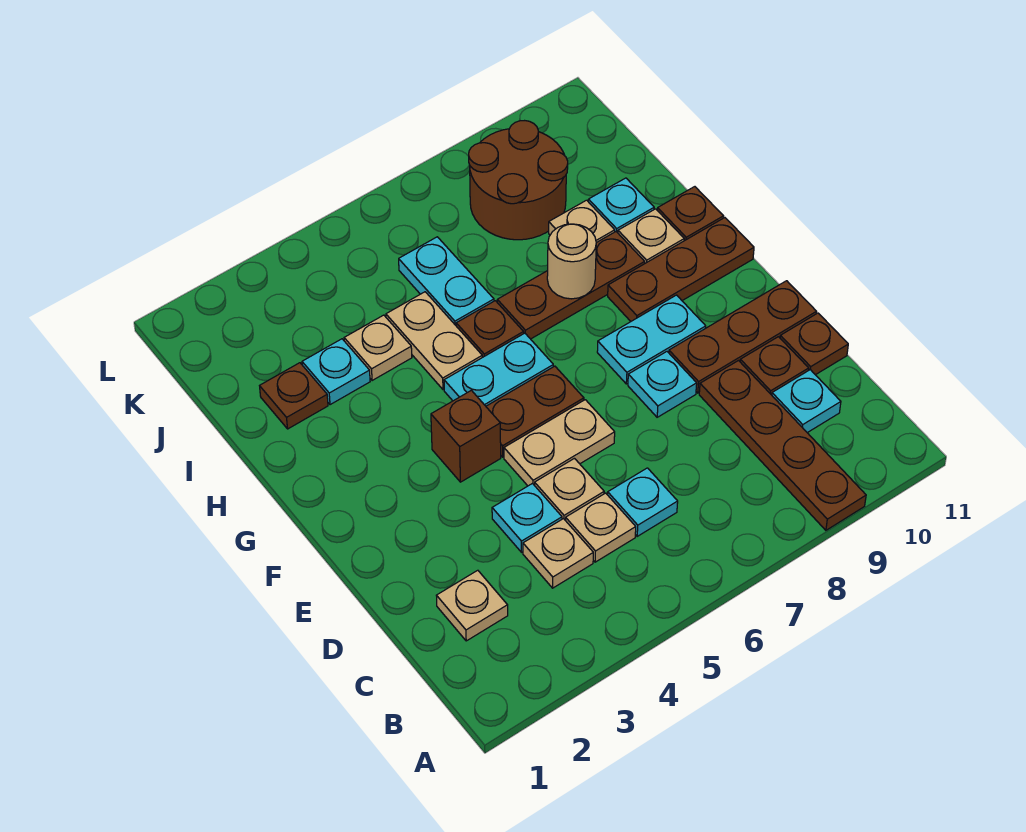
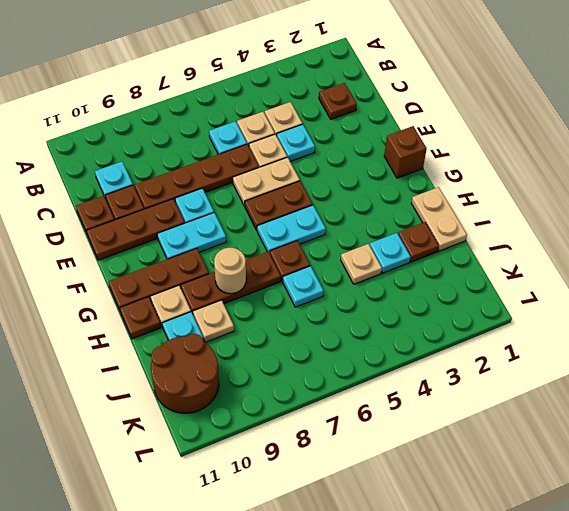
brown 1x4 plate [699,361,866,530] -> brown 1x4 plate turned to [135,144,259,209]
tan 1x1 plate [436,570,508,641] -> brown 1x1 plate [319,83,357,119]
brown 1x1 brick [431,390,501,482] -> brown 1x1 brick moved to [384,126,427,178]
tan 1x2 plate [386,292,482,390] -> tan 1x2 plate moved to [411,187,467,251]
cyan 1x2 plate [399,237,494,325] -> cyan 1x1 plate [283,266,324,307]
brown 2x2 round brick [469,121,568,240] -> brown 2x2 round brick moved to [151,334,219,413]

